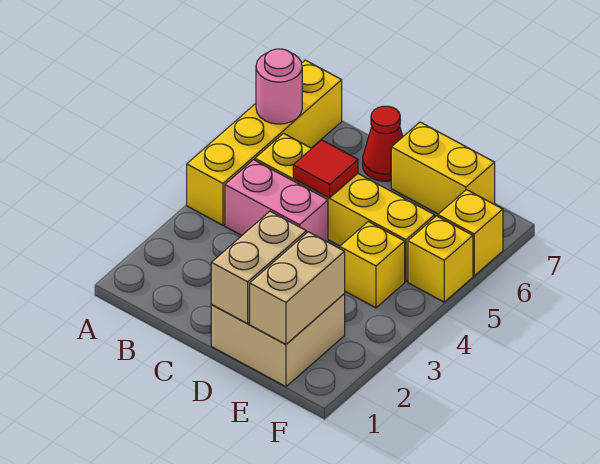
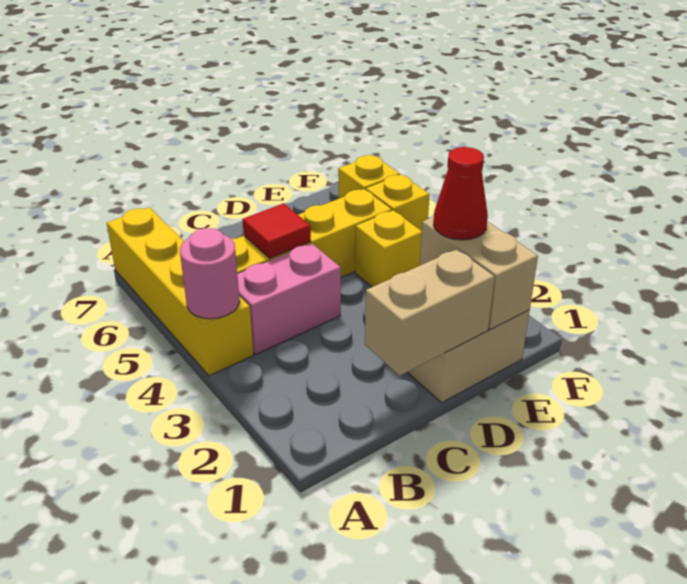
pink 1x1 round brick [256,49,302,124] -> pink 1x1 round brick moved to [180,228,240,319]
red 1x1 cone [363,106,403,181] -> red 1x1 cone moved to [433,147,488,240]
tan 1x2 brick [211,211,306,324] -> tan 1x2 brick turned to [365,249,495,376]
yellow 1x2 brick [391,122,495,214] -> none

